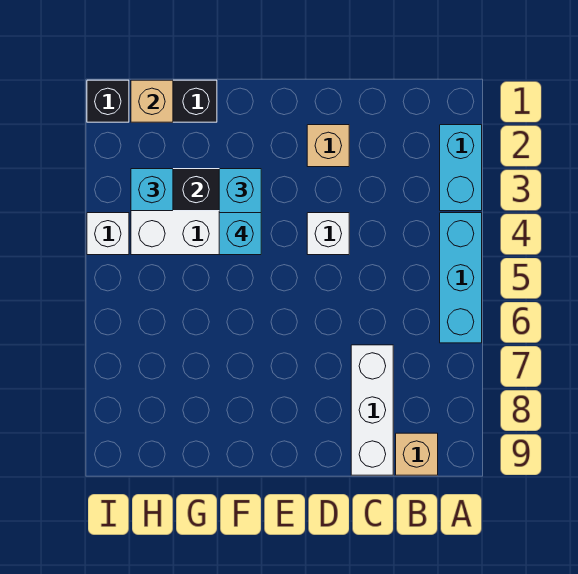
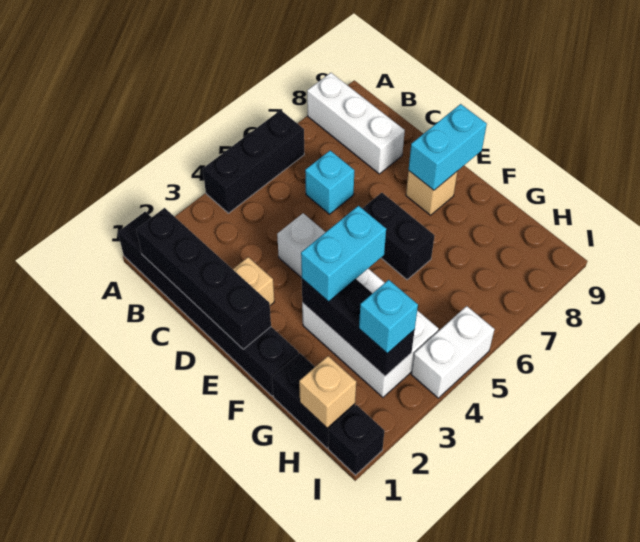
none -> black 1x6 brick [118,212,299,396]
cyan 1x2 brick [440,125,482,211] -> cyan 1x2 brick moved to [409,104,487,190]
cyan 1x3 brick [440,213,482,343] -> black 1x3 brick [203,110,304,213]
none -> black 1x4 brick [136,208,271,349]
tan 1x1 brick [396,433,438,475] -> tan 1x1 brick moved to [406,171,457,215]
white 1x3 brick [351,345,393,475] -> white 1x3 brick turned to [307,73,405,174]
none -> black 1x2 brick [362,193,435,280]
cyan 1x1 brick [219,213,261,255] -> cyan 1x1 brick moved to [305,151,354,214]
white 1x1 brick [87,213,129,255] -> white 1x2 brick [411,306,494,398]

